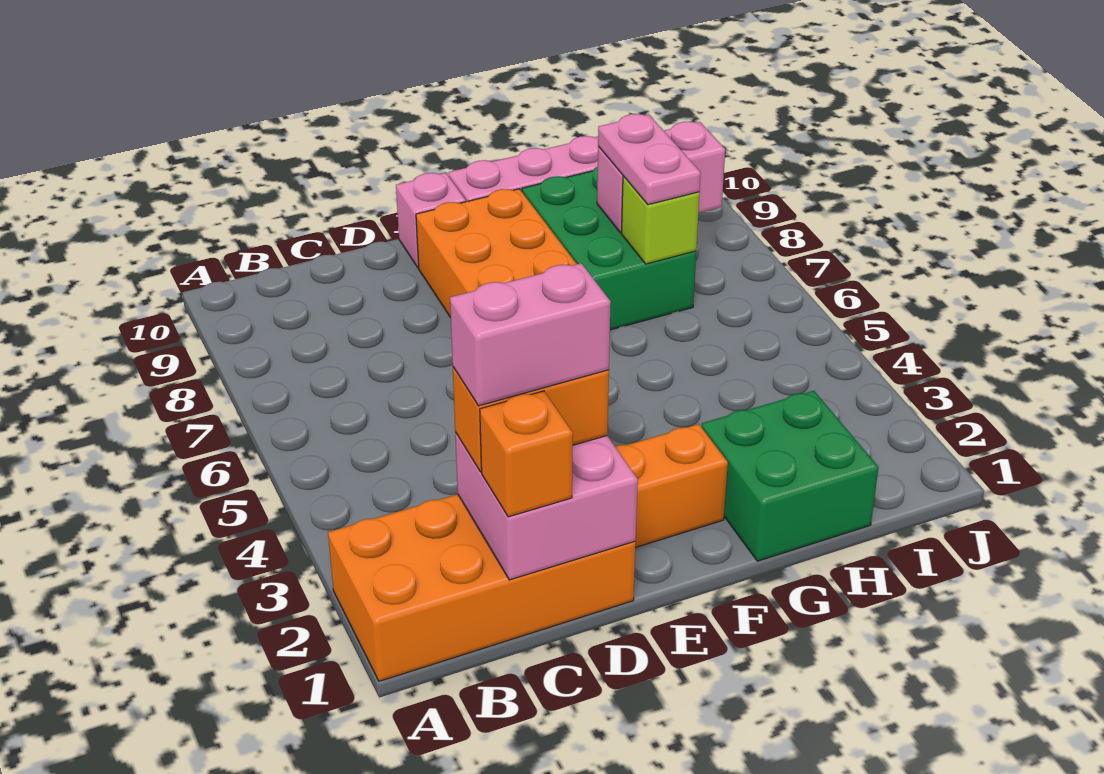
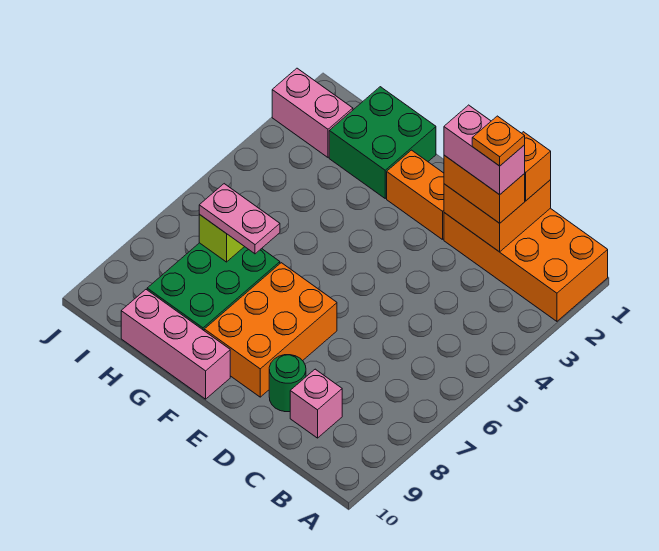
pink 2x2 brick [455,432,638,580] -> orange 2x2 brick [444,180,551,252]
none -> orange 1x1 plate [472,116,525,166]
none -> green 1x1 round brick [269,355,306,412]
pink 1x1 brick [396,173,466,268] -> pink 1x1 brick moved to [290,369,342,438]
pink 1x2 plate [598,114,701,205] -> pink 1x2 plate turned to [199,184,280,254]
pink 1x2 brick [597,122,725,233] -> pink 1x2 brick moved to [272,68,353,157]

